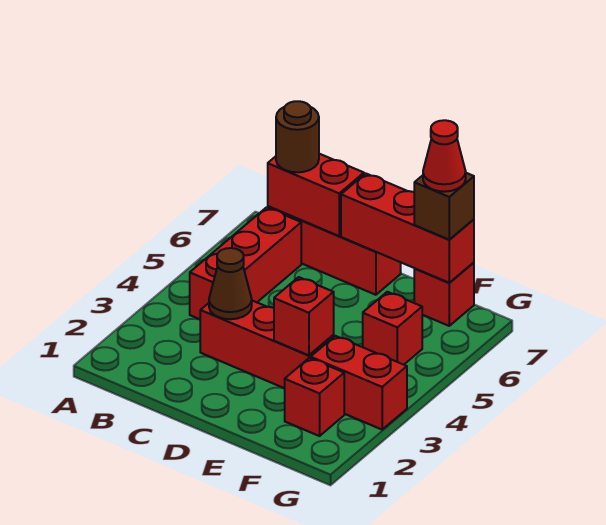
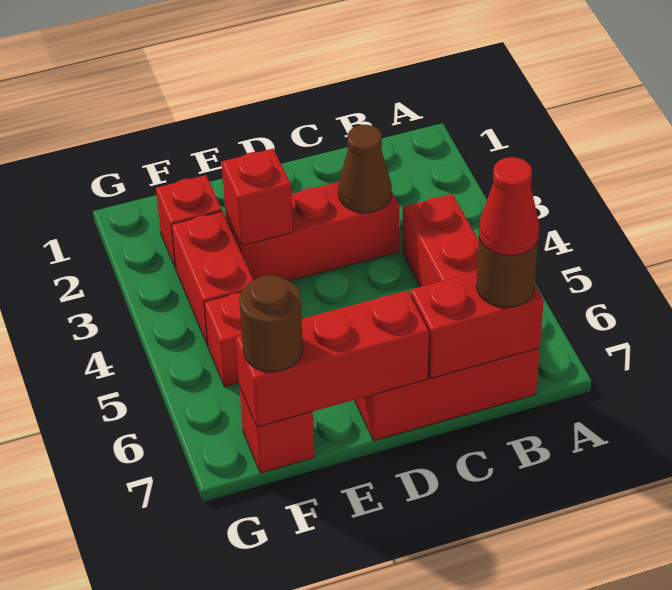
red 1x2 brick [311,336,407,429] -> red 1x2 brick turned to [171,211,253,346]
brown 1x1 brick [414,173,474,239] -> brown 1x1 round brick [239,275,303,372]
red 1x1 cone [423,120,466,192] -> red 1x1 cone moved to [479,157,539,256]

